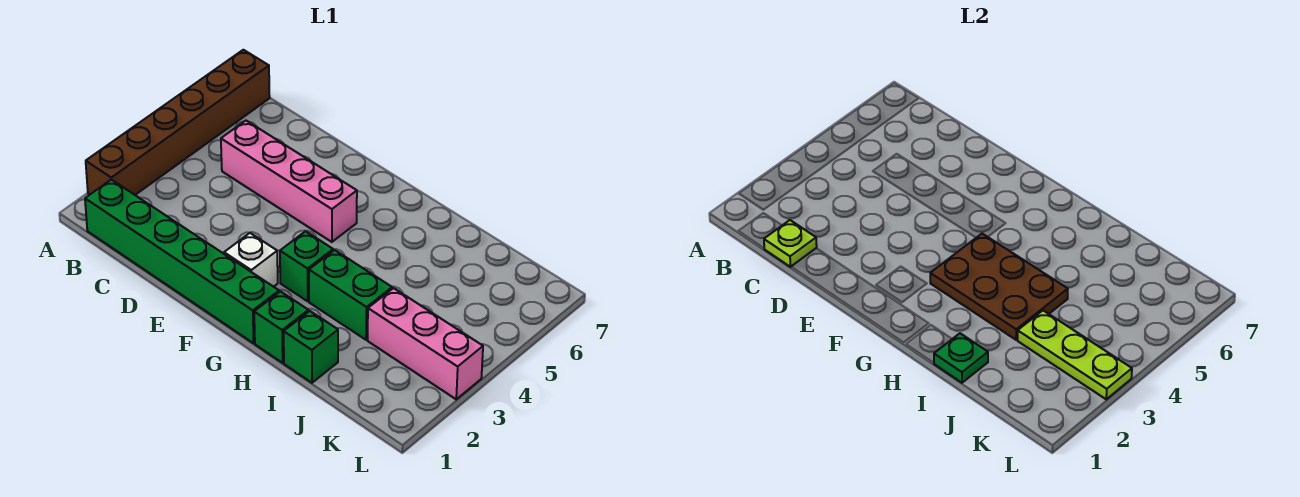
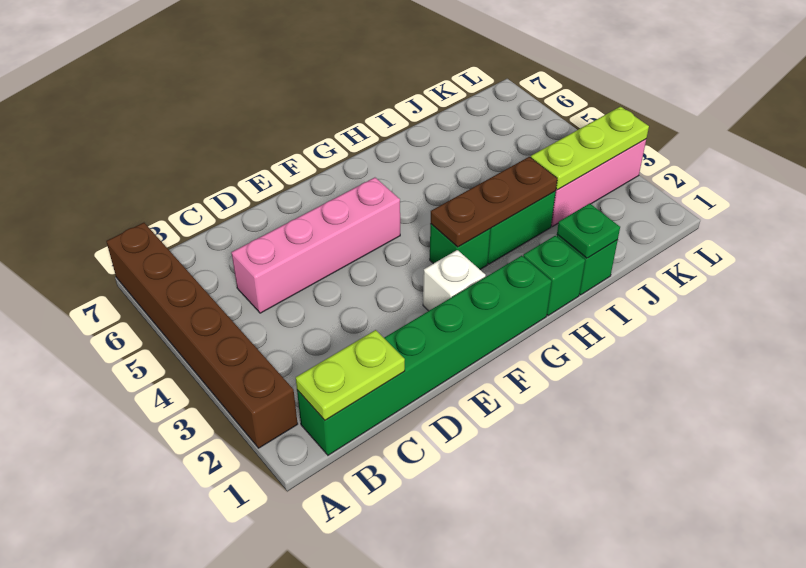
lime 1x1 plate [764,220,817,267] -> lime 1x2 plate [296,330,405,420]
brown 2x3 plate [930,234,1068,340] -> brown 1x3 plate [431,157,557,247]

